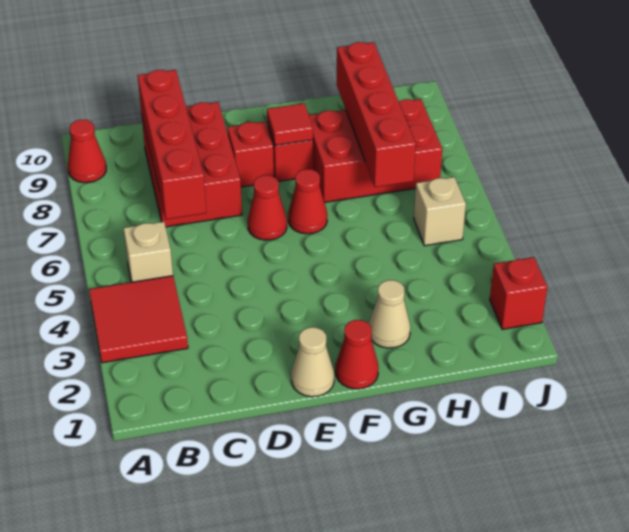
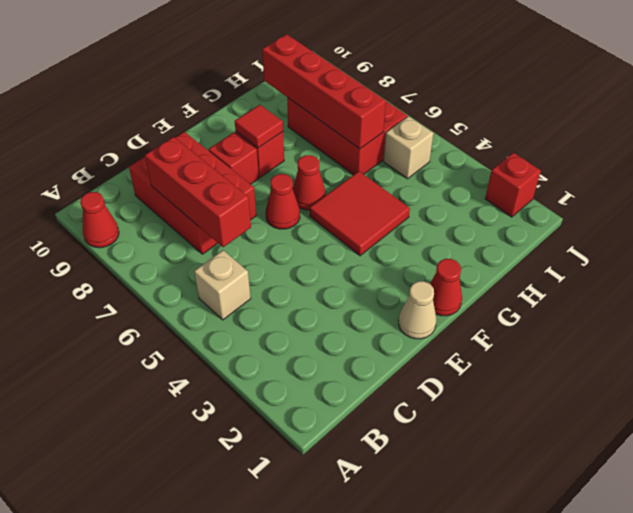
red 2x2 tile [89,276,188,363] -> red 2x2 tile moved to [310,171,410,256]
red 1x4 brick [138,70,206,219] -> red 1x3 brick [145,137,251,247]
tan 1x1 cone [369,280,410,348] -> none
red 2x3 brick [309,99,442,202] -> red 2x3 brick turned to [287,98,407,175]

